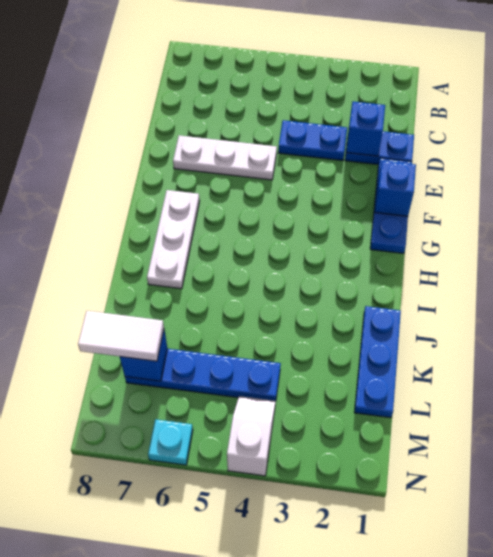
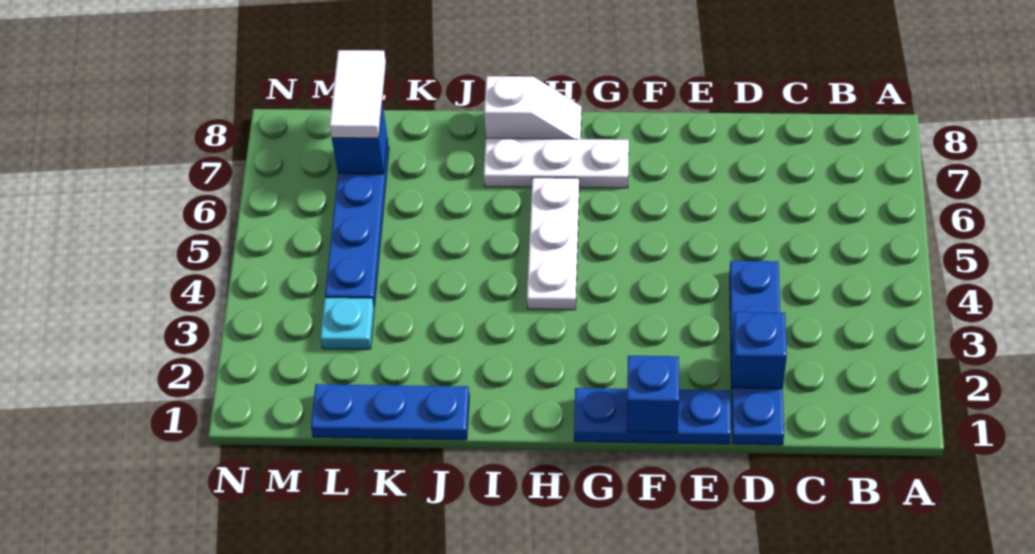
white 1x3 plate [173,135,277,180] -> white 1x3 plate moved to [527,178,579,310]
white 1x2 slope [227,396,276,476] -> white 1x2 slope moved to [484,76,582,139]
cyan 1x1 plate [148,419,193,465] -> cyan 1x1 plate moved to [320,298,374,349]

